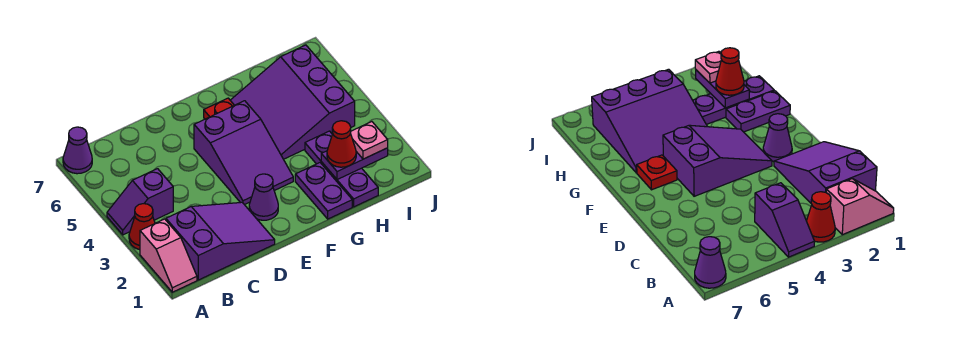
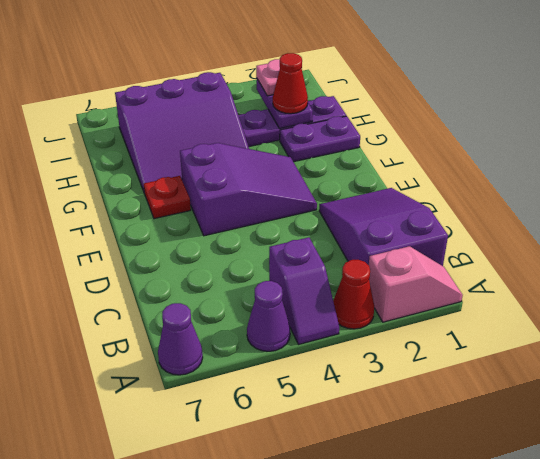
purple 1x1 cone [249,174,278,220] -> purple 1x1 cone moved to [247,281,290,351]

